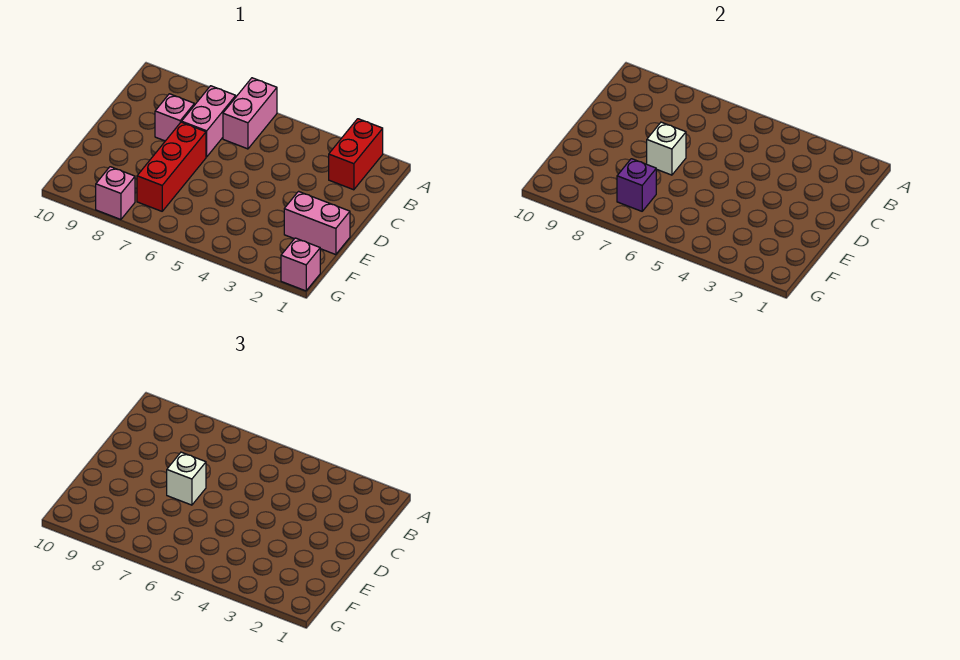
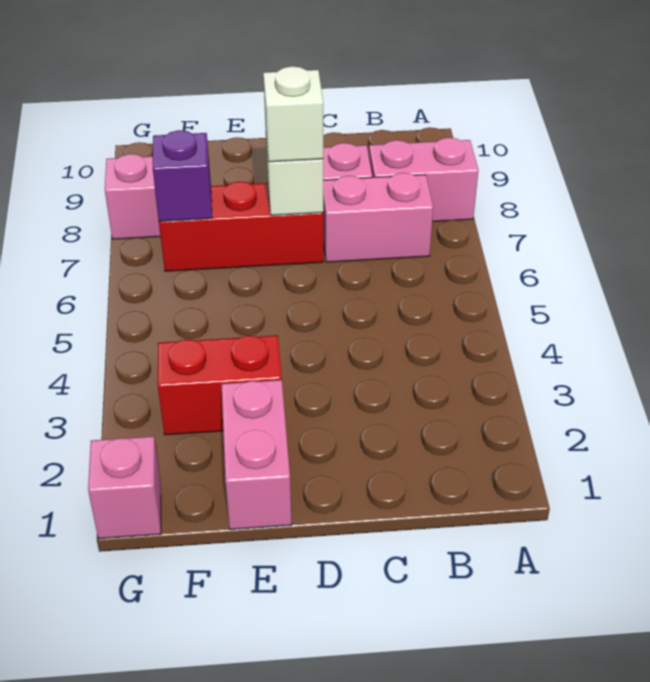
red 1x2 brick [329,119,383,190] -> red 1x2 brick moved to [158,335,282,435]
pink 1x2 brick [223,78,277,149] -> pink 1x2 brick moved to [369,138,479,222]

